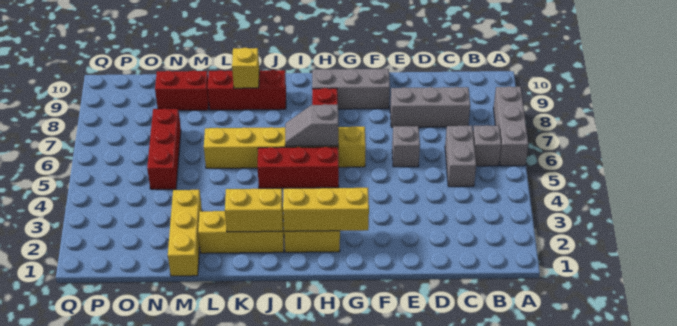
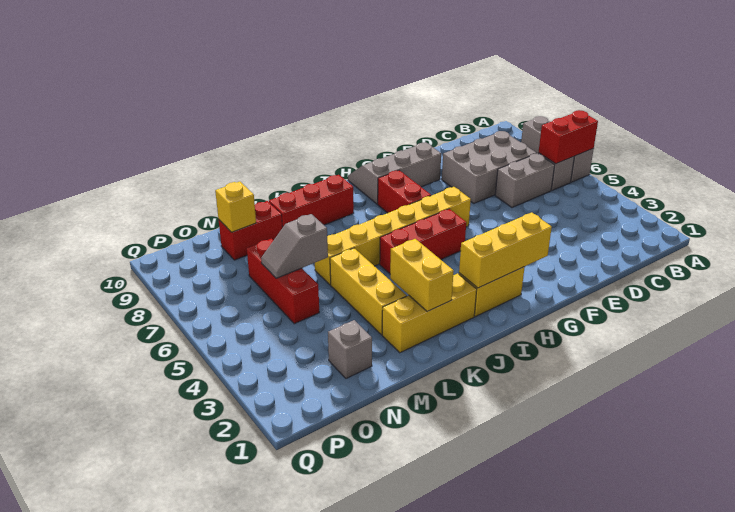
none -> red 1x2 brick [538,110,598,164]
grey 1x2 brick [445,126,476,187] -> grey 1x2 brick turned to [495,154,555,207]
grey 1x3 brick [390,87,470,127] -> grey 2x3 brick [442,131,536,203]
grey 1x1 brick [392,126,420,167] -> grey 1x1 brick moved to [328,320,372,378]
grey 1x2 slope [285,104,338,146] -> grey 1x2 slope moved to [261,214,328,278]
yellow 1x2 brick [225,189,283,232] -> yellow 1x2 brick turned to [390,239,454,312]
yellow 1x1 brick [232,48,259,88] -> yellow 1x1 brick moved to [215,182,256,232]
yellow 1x3 brick [168,190,202,276] -> yellow 1x3 brick moved to [330,248,407,335]

